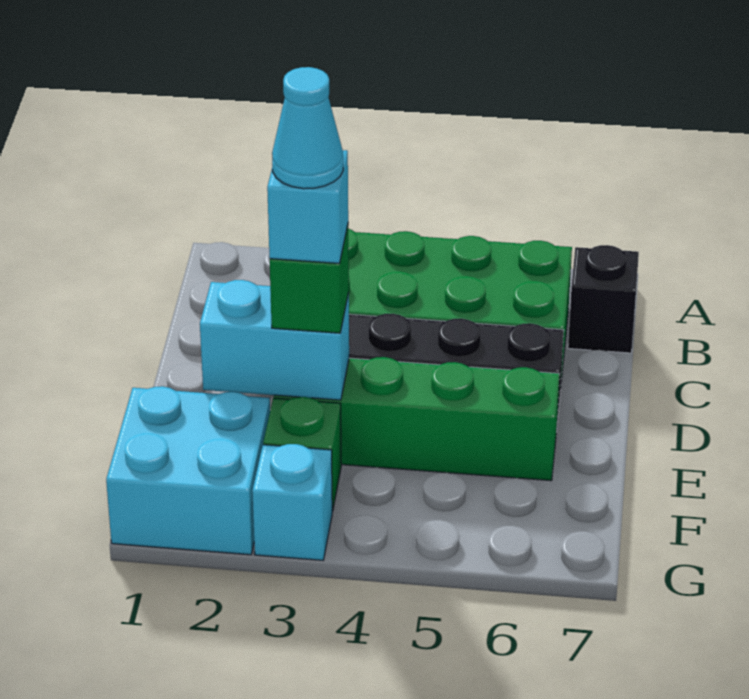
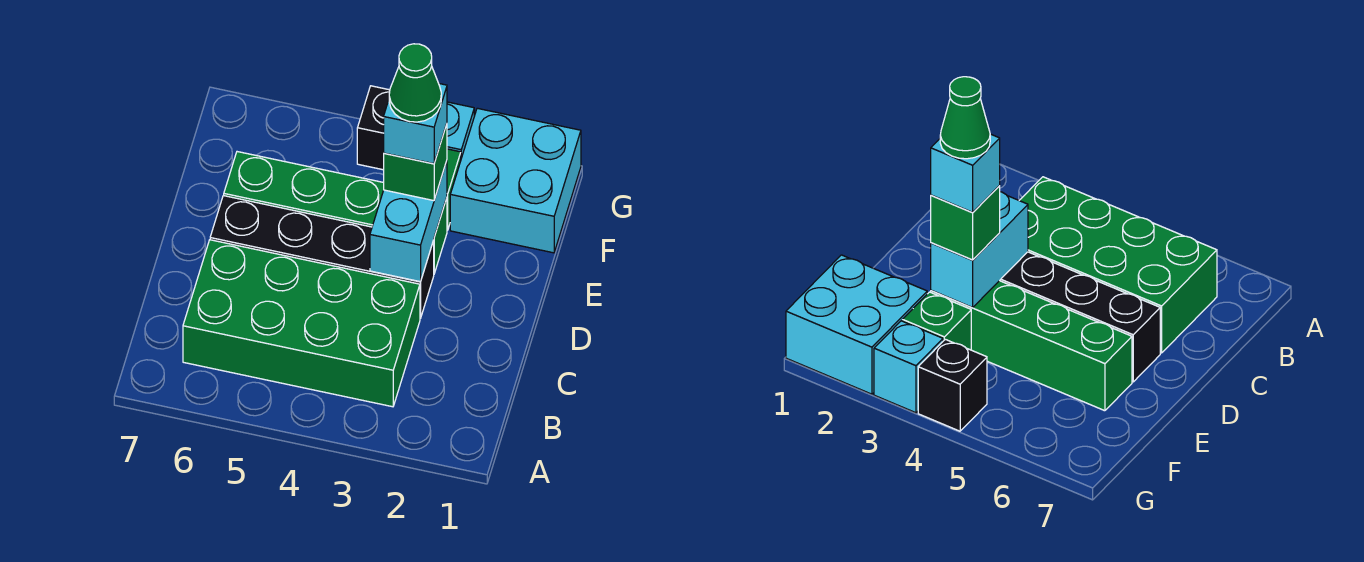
black 1x1 brick [568,245,639,353] -> black 1x1 brick moved to [357,86,390,170]
cyan 1x2 brick [200,280,349,400] -> cyan 1x2 brick turned to [370,161,447,282]
cyan 1x1 cone [272,67,343,189] -> green 1x1 cone [389,44,441,122]

